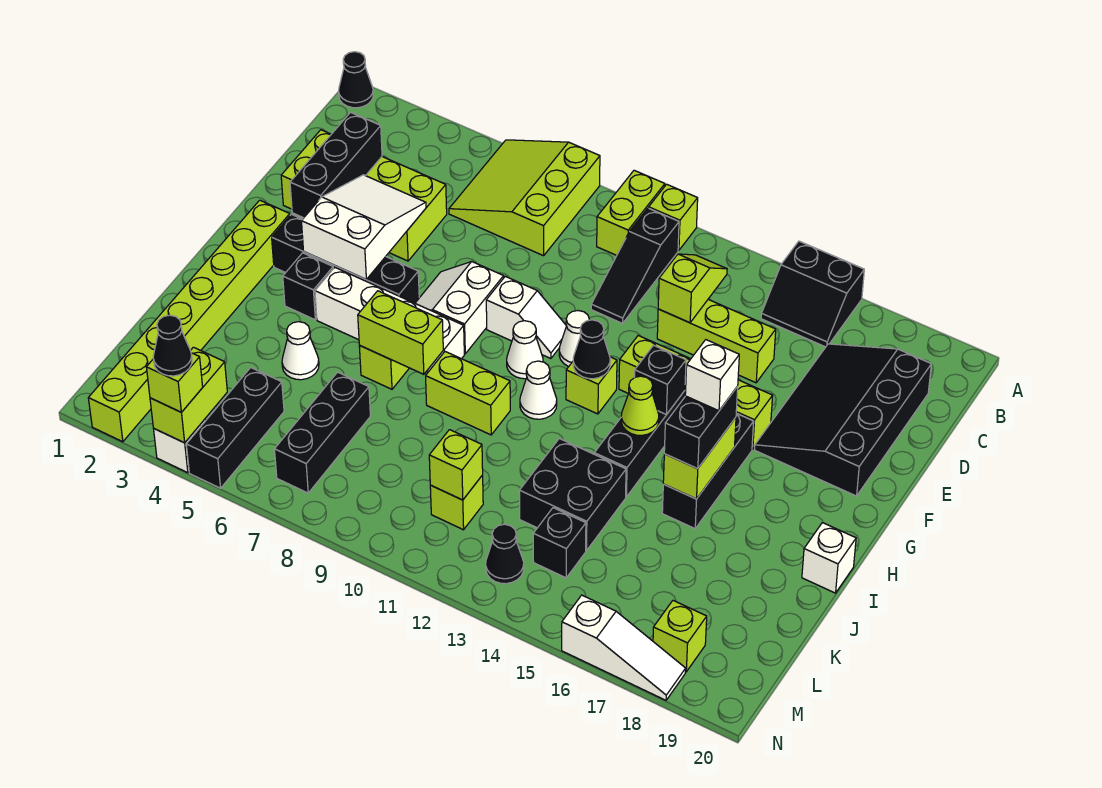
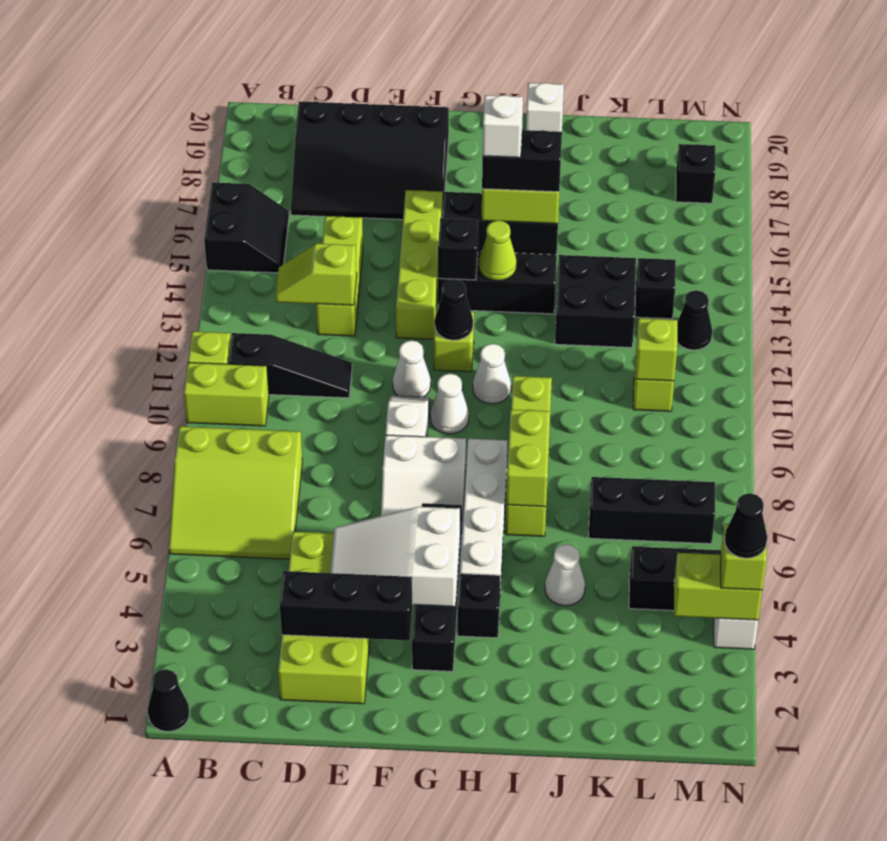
lime 1x8 brick [88,200,290,442] -> none
lime 1x1 brick [653,601,707,672] -> black 1x1 brick [676,144,715,203]
white 1x3 slope [562,595,686,700] -> none

